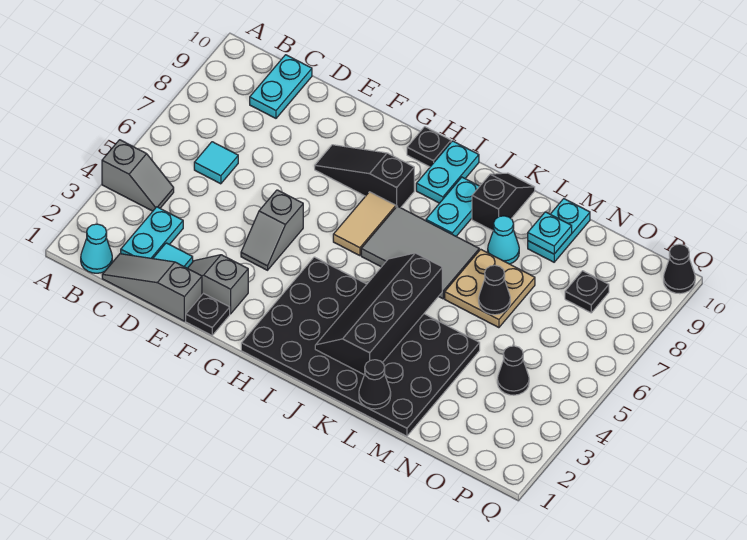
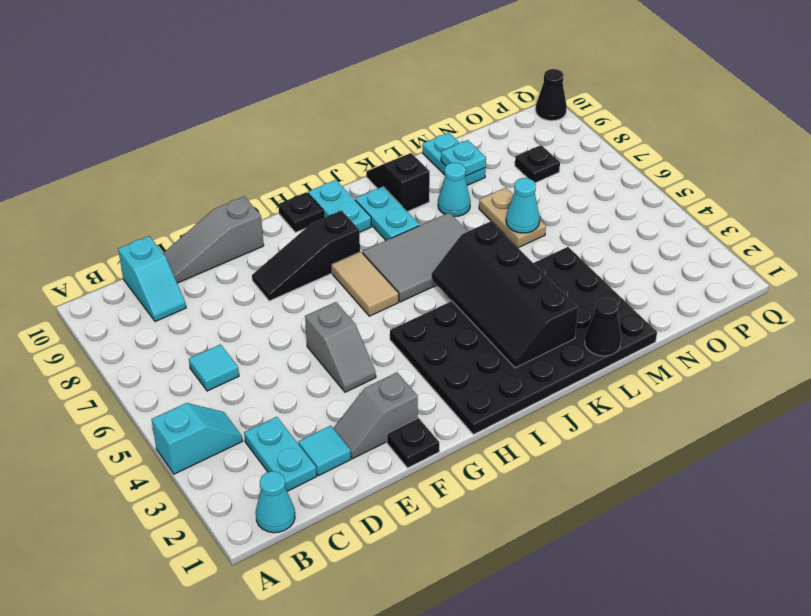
grey 1x2 slope [102,140,174,211] -> cyan 1x2 slope [152,403,243,474]
grey 1x3 slope [102,254,202,321] -> grey 1x3 slope moved to [163,196,264,283]
cyan 1x2 plate [250,55,312,118] -> cyan 1x2 slope [118,236,186,322]
tan 2x2 plate [445,249,535,328] -> tan 1x2 plate [479,188,546,248]
black 1x1 cone [479,265,510,315] -> cyan 1x1 cone [506,178,540,233]
black 1x1 cone [497,346,529,395] -> none

